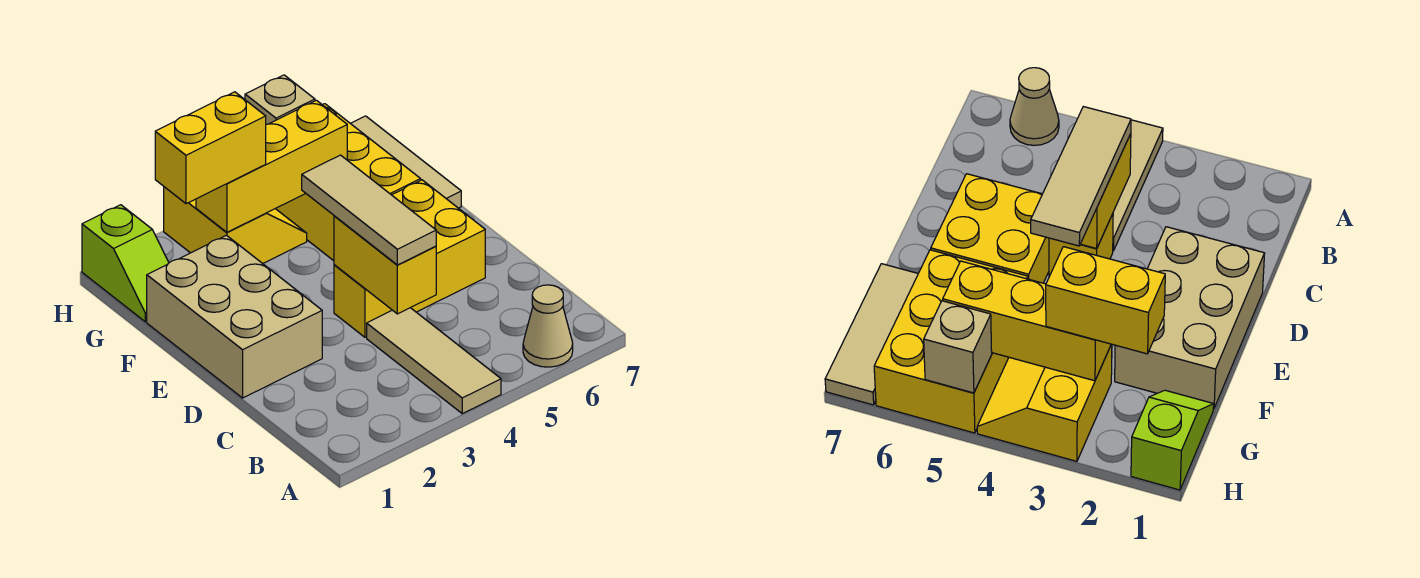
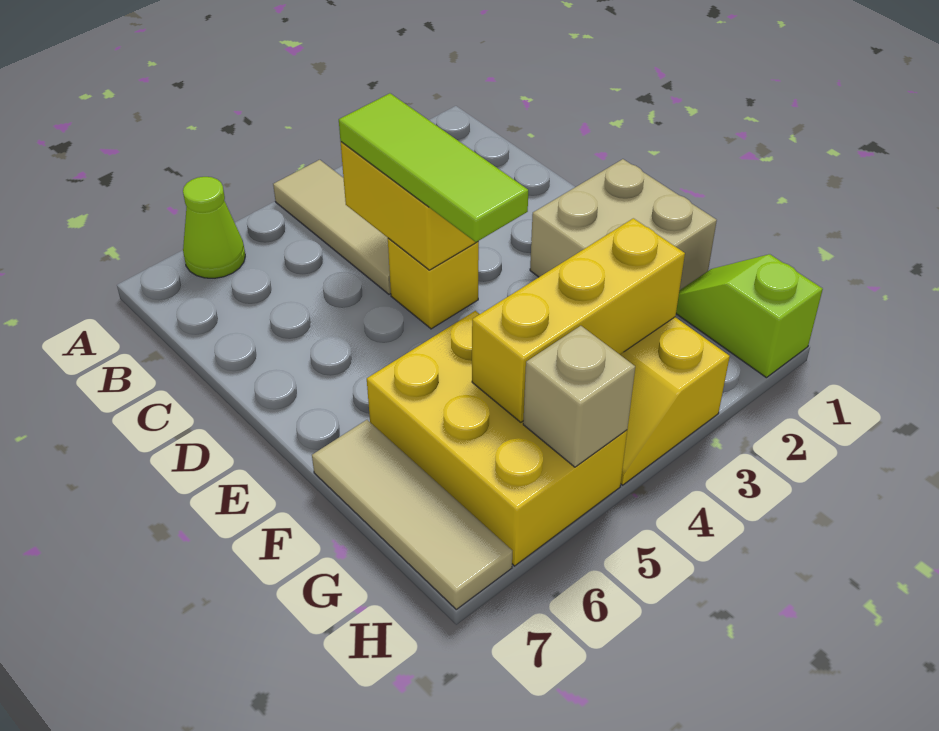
tan 1x1 cone [523,285,573,367] -> lime 1x1 cone [183,177,245,278]
tan 1x3 tile [302,155,436,265] -> lime 1x3 tile [339,93,528,242]
tan 2x3 brick [147,235,322,398] -> tan 2x2 brick [530,159,717,290]
yellow 2x2 brick [392,180,485,312] -> none
yellow 1x2 brick [155,92,266,204] -> none

